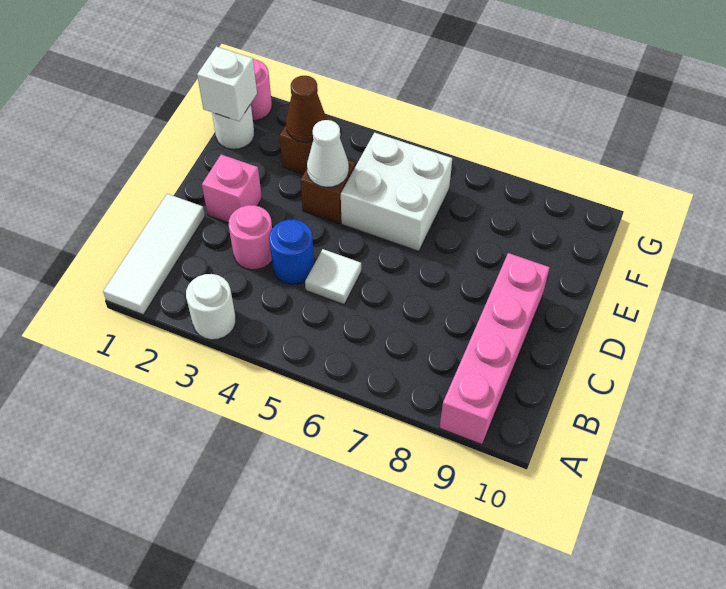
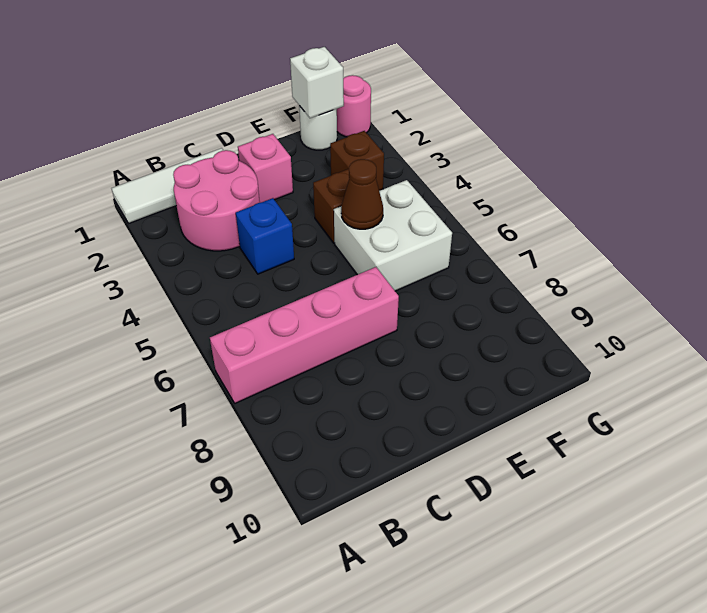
white 1x1 round brick [186,274,236,340] -> none
pink 1x4 brick [440,253,550,445] -> pink 1x4 brick moved to [210,267,399,403]
pink 1x1 round brick [229,205,272,270] -> pink 2x2 round brick [173,150,260,251]
blue 1x1 round brick [269,219,314,284] -> blue 1x1 brick [236,198,294,274]
white 1x1 tile [305,249,361,304] -> none
white 1x1 cone [307,120,349,187] -> none
brown 1x1 cone [286,76,326,142] -> brown 1x1 cone moved to [341,159,383,229]

